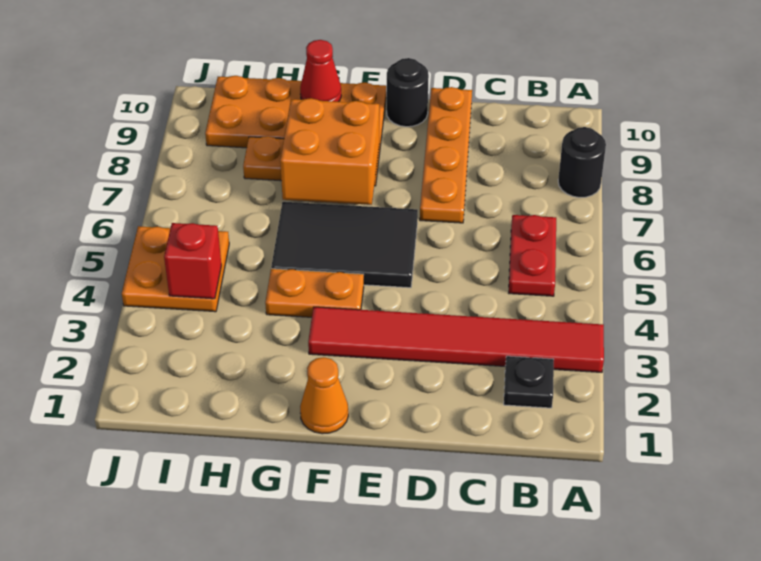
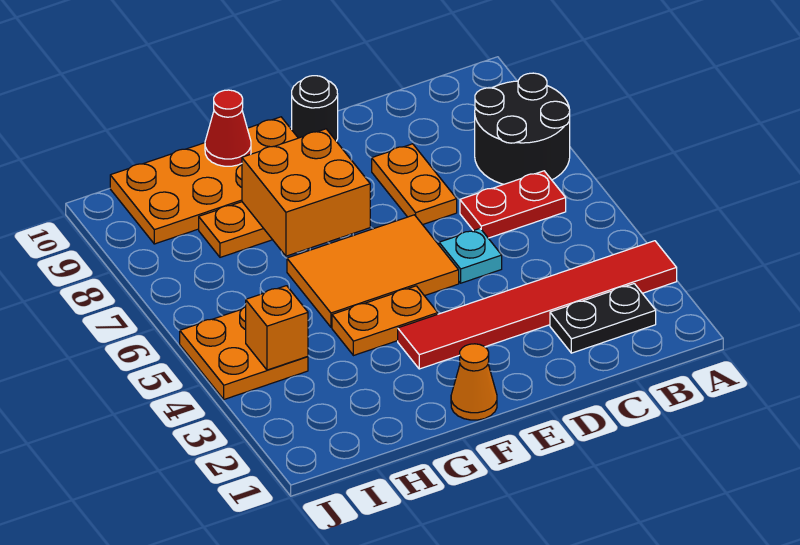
black 1x1 round brick [558,127,606,197] -> black 2x2 round brick [475,73,570,184]
black 1x1 plate [504,356,554,408] -> black 1x2 plate [550,284,656,353]
red 1x2 plate [509,215,556,296] -> red 1x2 plate turned to [460,171,566,238]
none -> cyan 1x1 plate [439,229,502,283]
orange 1x4 plate [420,87,472,223] -> orange 1x2 plate [372,144,457,225]
black 2x3 tile [271,202,418,288] -> orange 2x3 tile [287,215,459,327]
red 1x1 brick [164,223,221,299] -> orange 1x1 brick [246,286,308,370]

